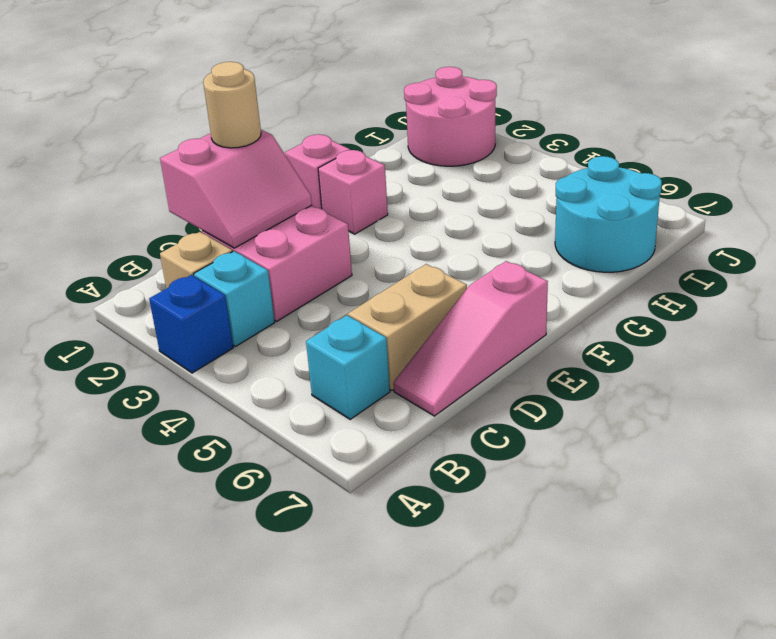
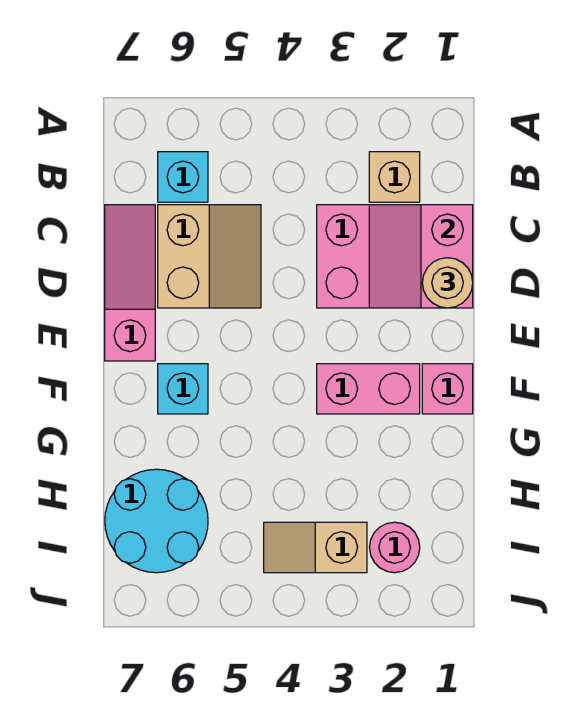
blue 1x1 brick [149,275,233,373] -> none
cyan 1x1 brick [194,251,275,347] -> cyan 1x1 brick moved to [158,364,208,414]
pink 1x1 brick [318,150,388,234] -> pink 1x2 brick [317,364,420,414]
pink 2x2 round brick [404,67,497,166] -> pink 1x1 round brick [369,522,420,573]
none -> tan 1x2 slope [264,522,367,573]

